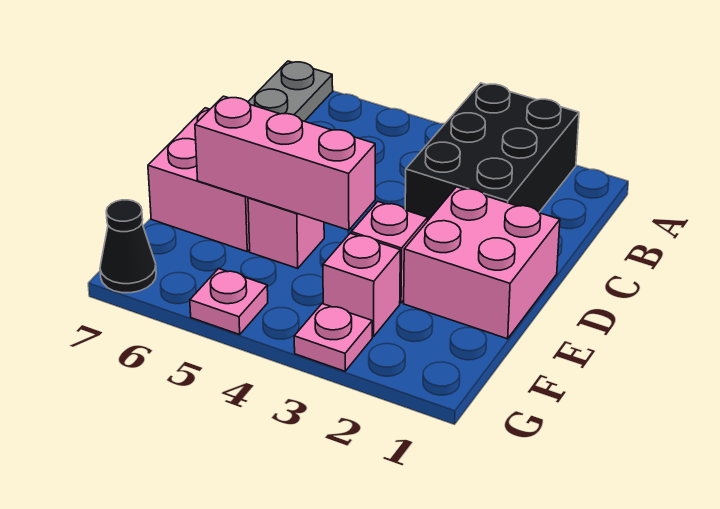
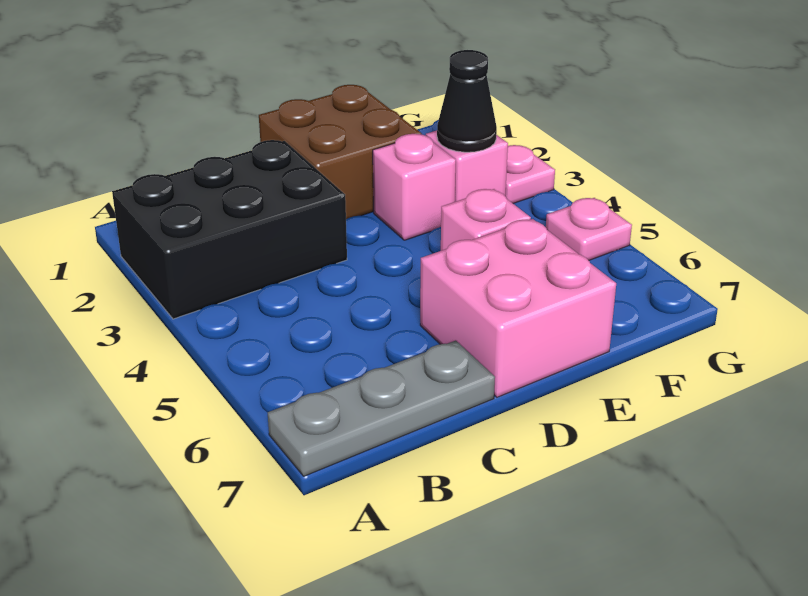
pink 2x2 brick [404,187,560,339] -> brown 2x2 brick [259,85,422,219]
pink 1x3 brick [195,96,375,230] -> none
black 1x1 cone [100,200,156,293] -> black 1x1 cone moved to [437,50,497,152]

